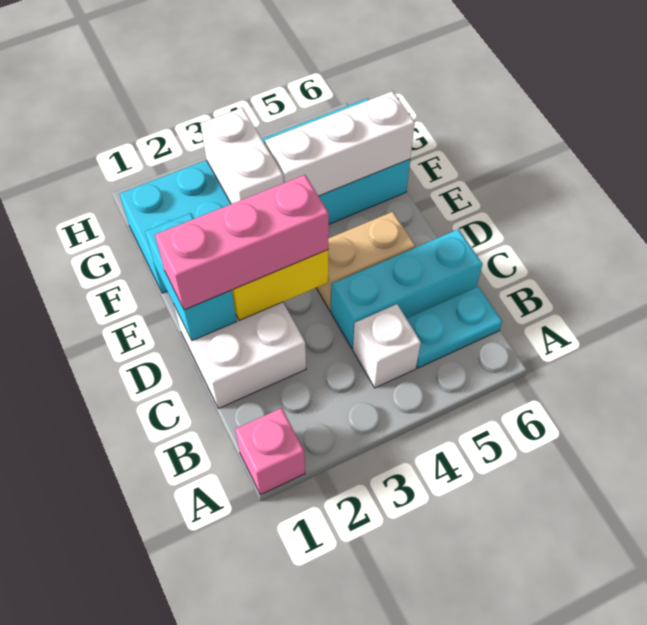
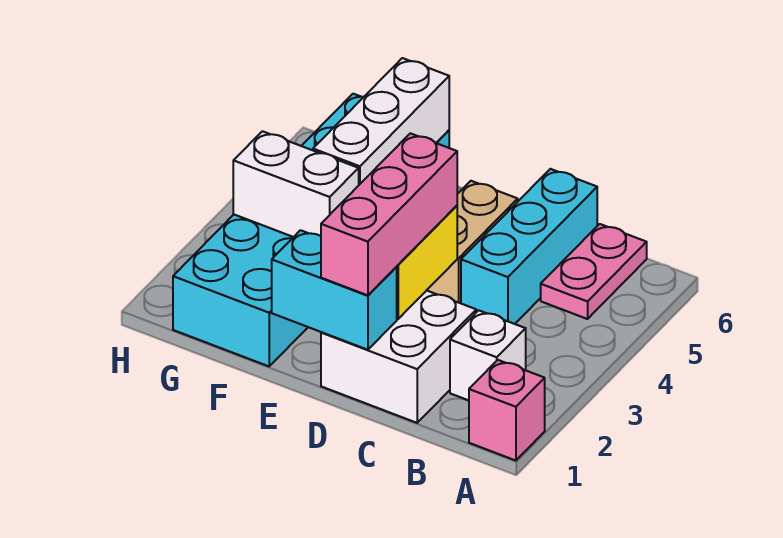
white 1x1 brick [353,304,421,388] -> white 1x1 brick moved to [450,310,526,400]
cyan 1x2 plate [406,287,502,368] -> pink 1x2 plate [541,224,647,319]

